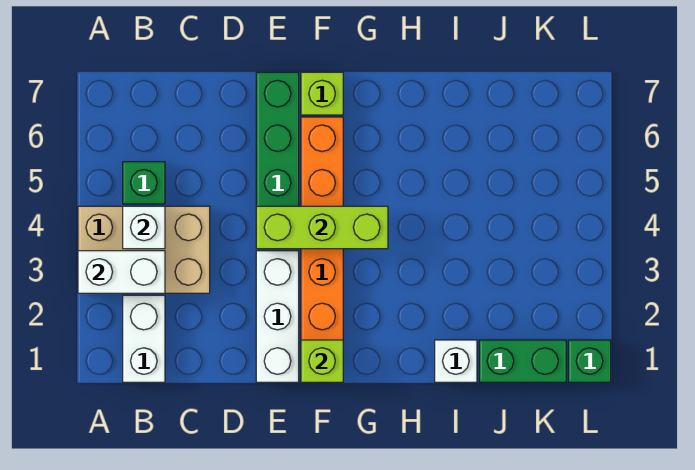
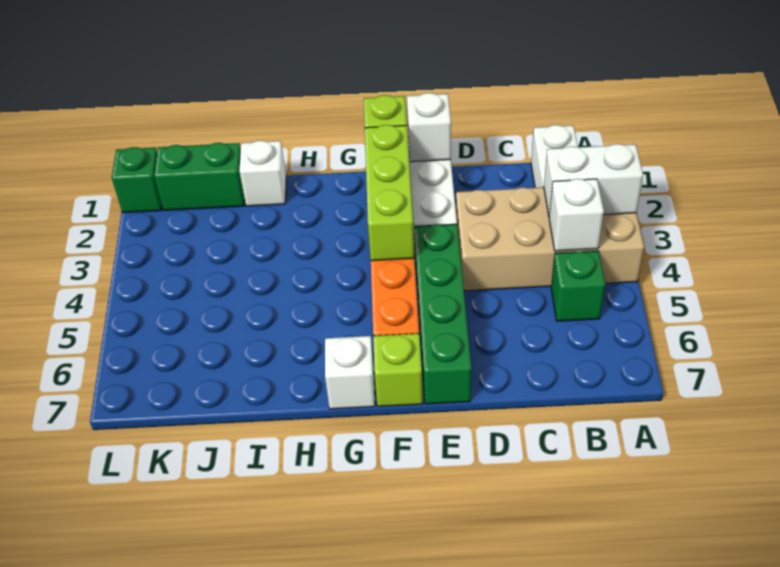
tan 2x3 brick [78,206,210,293] -> tan 2x4 brick [456,187,644,291]
none -> white 1x1 brick [407,93,451,162]
lime 1x3 brick [256,206,388,249] -> lime 1x3 brick turned to [365,125,414,261]
none -> white 1x1 brick [325,336,375,409]

